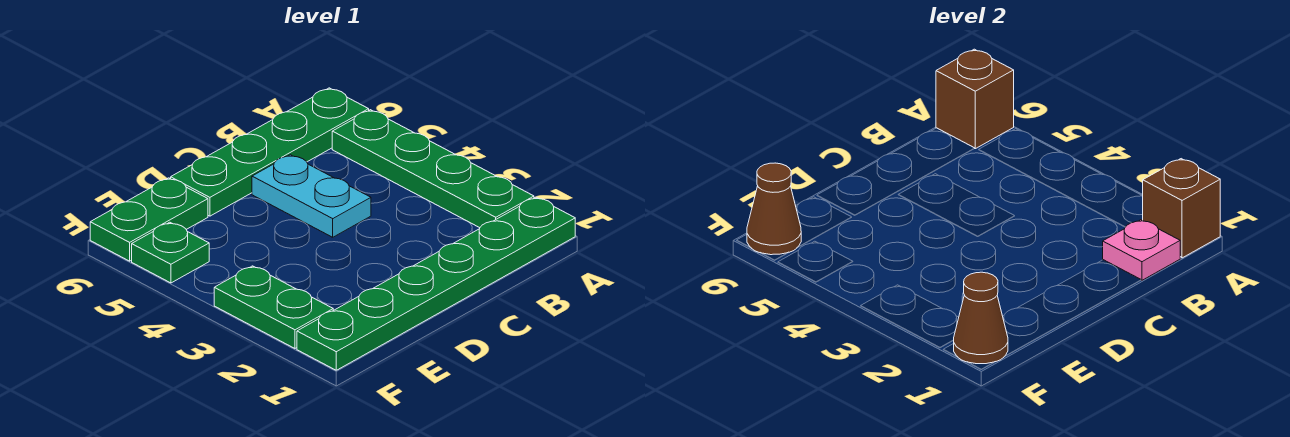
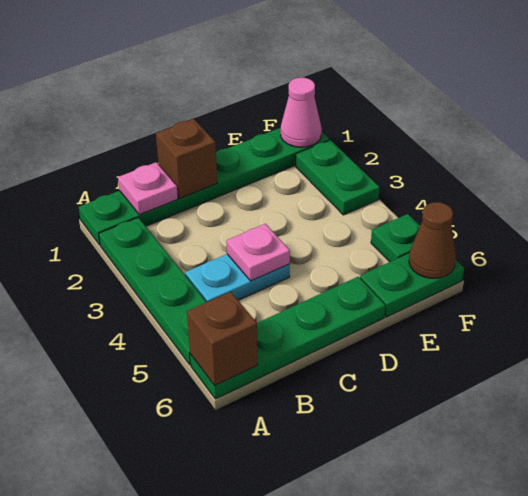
brown 1x1 brick [1143,159,1220,258] -> brown 1x1 brick moved to [156,119,217,198]
cyan 1x2 plate [252,155,371,237] -> cyan 1x2 plate turned to [185,254,290,302]
none -> pink 1x1 plate [226,224,290,281]
brown 1x1 cone [954,272,1008,364] -> pink 1x1 cone [281,78,322,147]

